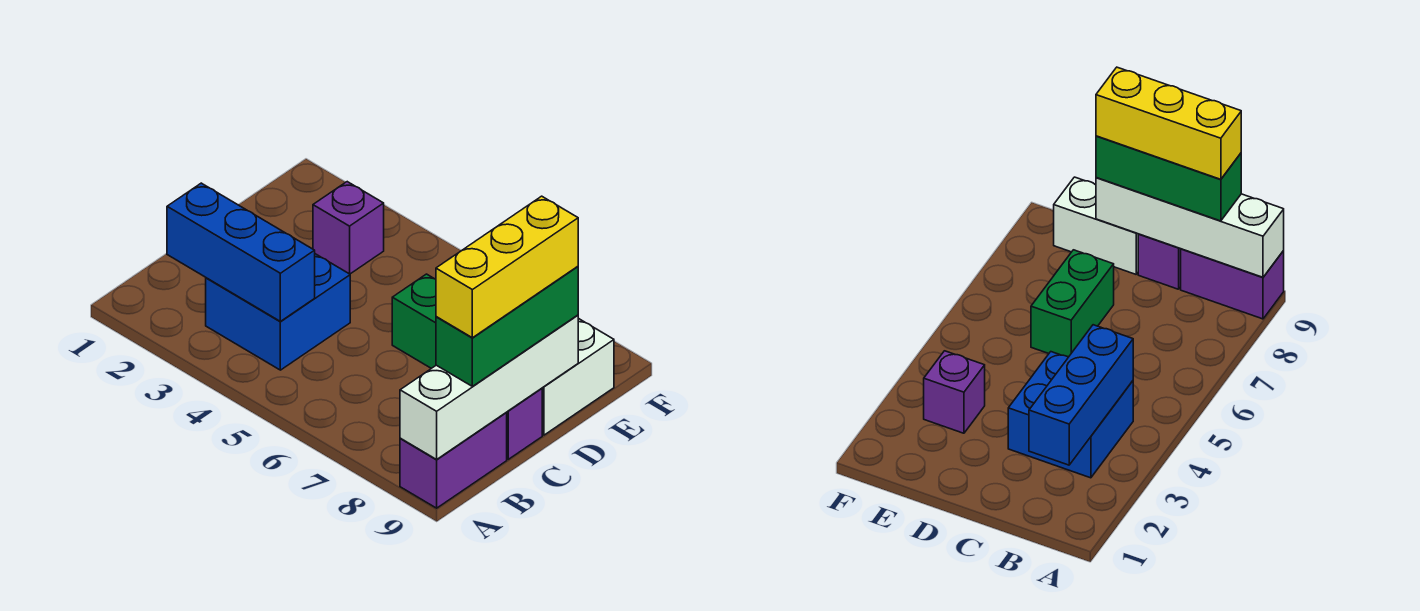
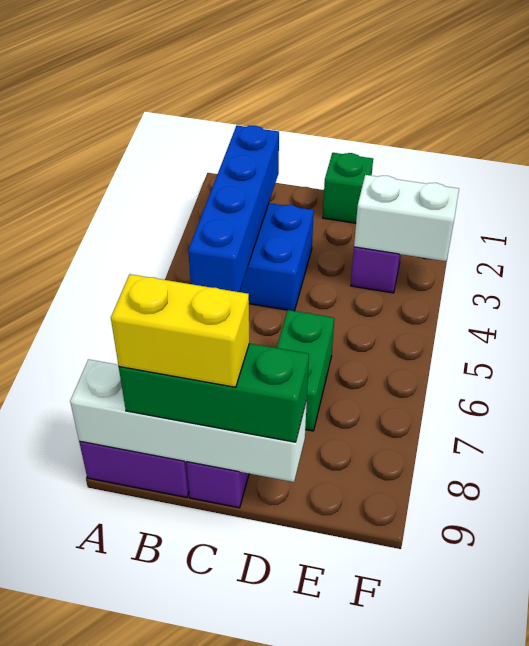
blue 1x3 brick [167,183,315,321] -> blue 1x4 brick [188,126,279,292]
yellow 1x3 brick [436,196,578,338] -> yellow 1x2 brick [111,274,250,387]
none -> green 1x1 brick [323,153,373,223]
white 1x2 brick [542,318,614,435] -> white 1x2 brick moved to [354,175,459,261]

